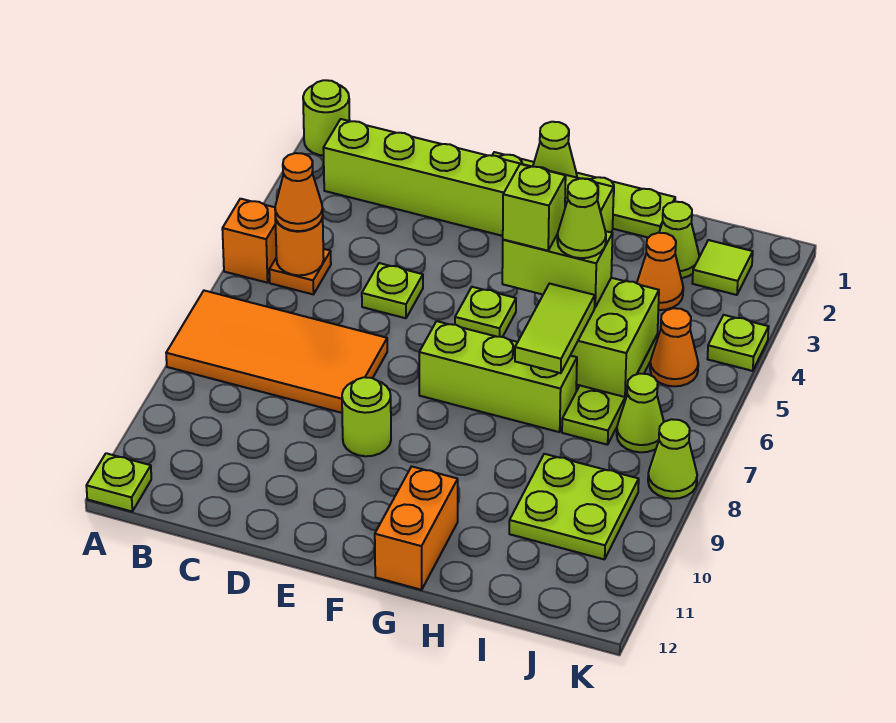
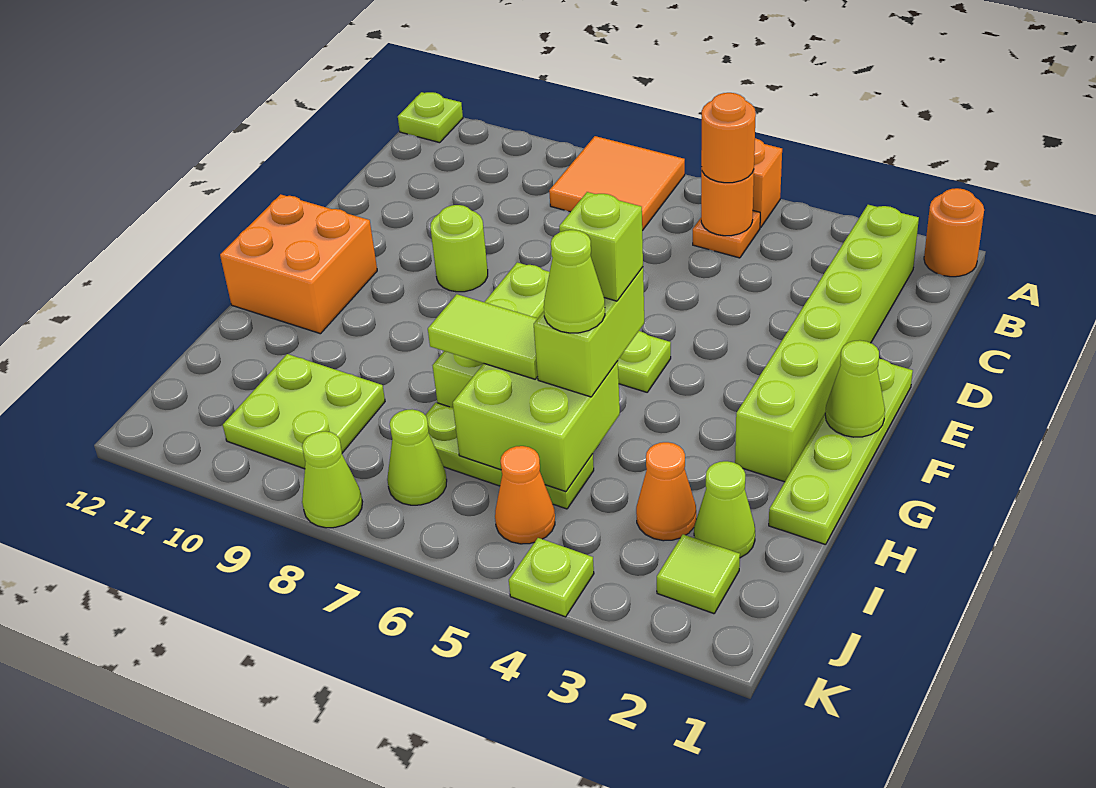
lime 1x1 round brick [303,80,350,156] -> orange 1x1 round brick [924,188,984,277]
orange 2x4 tile [166,291,387,413] -> orange 2x2 tile [549,136,685,231]
orange 1x1 cone [275,153,323,231] -> orange 1x1 round brick [701,93,756,183]
lime 1x1 plate [362,263,423,318] -> none
orange 1x2 brick [375,466,458,590] -> orange 2x2 brick [220,194,377,334]

